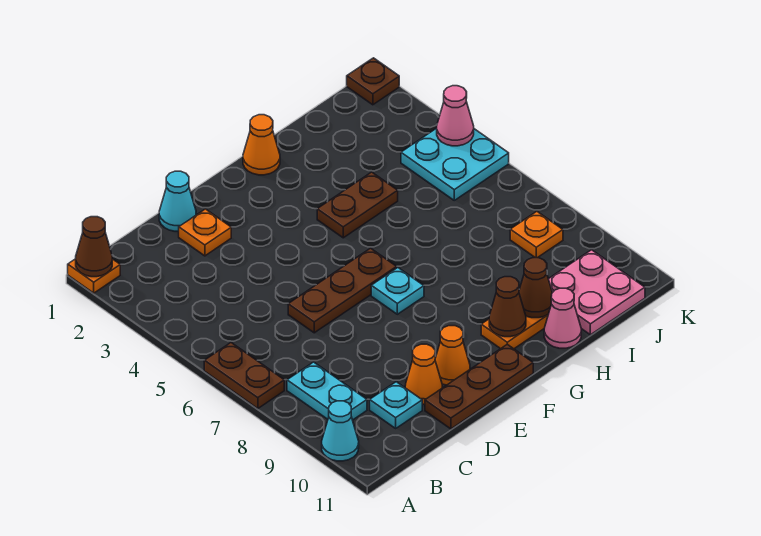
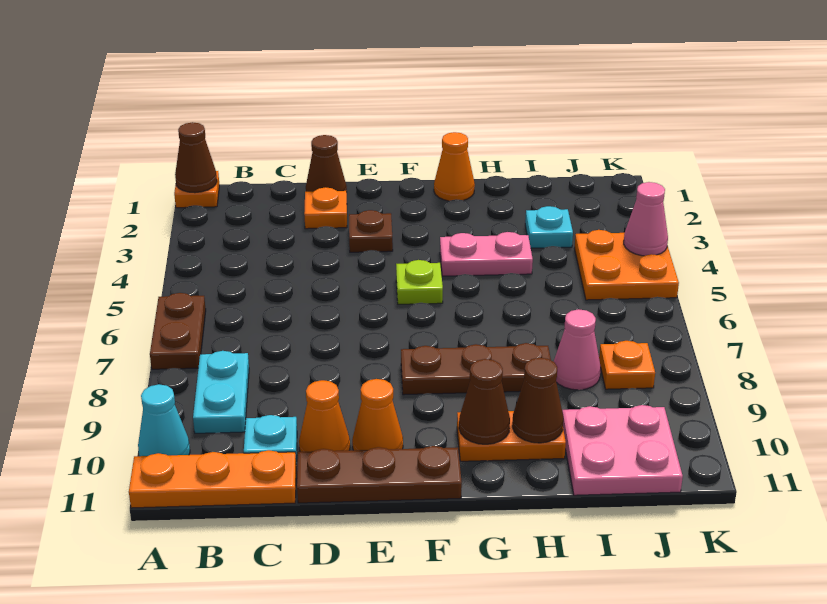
none -> orange 1x3 plate [129,450,296,508]
cyan 1x1 cone [159,171,196,231] -> brown 1x1 cone [306,135,347,192]
brown 1x3 plate [288,248,397,333] -> brown 1x3 plate moved to [401,343,551,395]
none -> lime 1x1 plate [396,260,443,304]
cyan 1x1 plate [371,268,424,314] -> cyan 1x1 plate moved to [525,206,573,248]
brown 1x2 plate [317,172,398,238] -> pink 1x2 plate [440,232,533,276]
pink 1x1 cone [544,288,581,348] -> pink 1x1 cone moved to [554,309,601,390]
cyan 2x2 plate [401,128,509,200] -> orange 2x2 plate [574,230,679,300]
brown 1x1 plate [347,58,399,105] -> brown 1x1 plate moved to [349,210,393,252]

